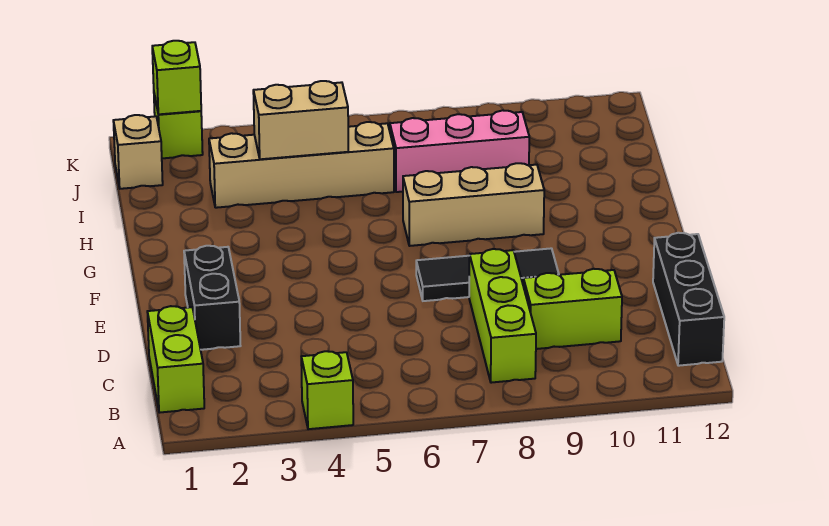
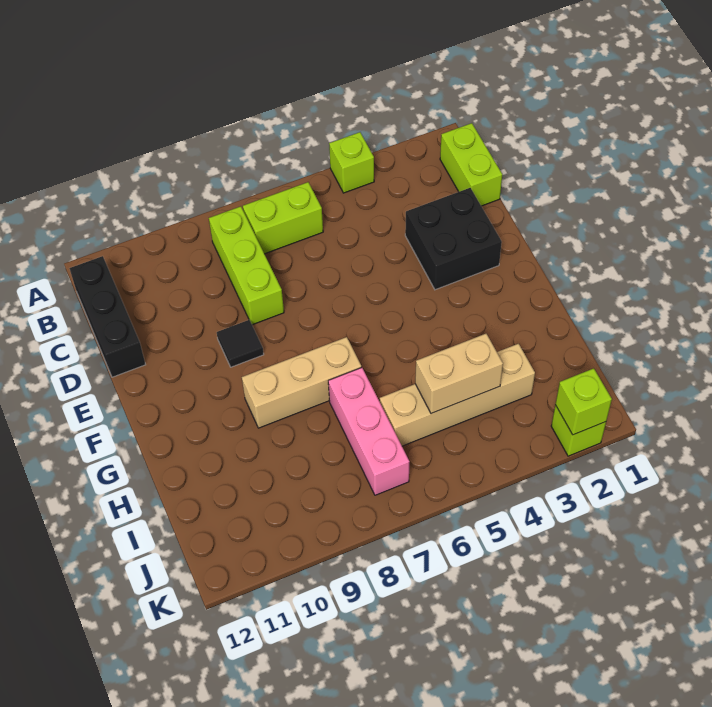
lime 1x2 brick [523,269,622,349] -> lime 1x2 brick moved to [243,182,323,254]
black 1x2 brick [184,246,240,350] -> black 2x2 brick [405,188,502,290]
black 1x3 tile [416,248,559,301] -> black 1x1 tile [217,320,264,367]
pink 1x3 brick [390,110,529,192] -> pink 1x3 brick turned to [328,367,410,495]
tan 1x1 brick [113,115,163,189] -> none

